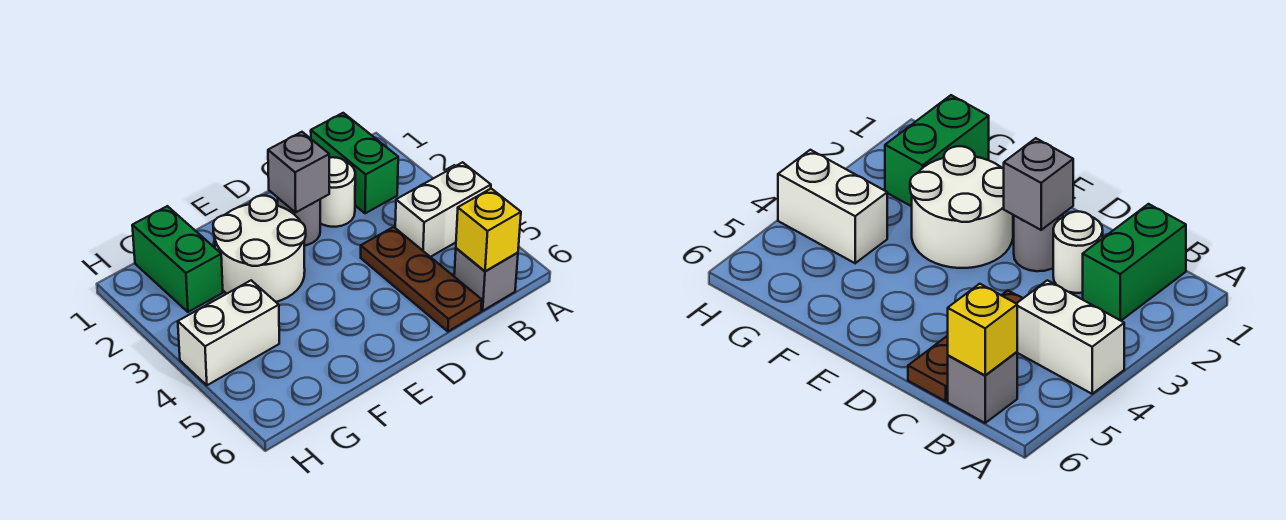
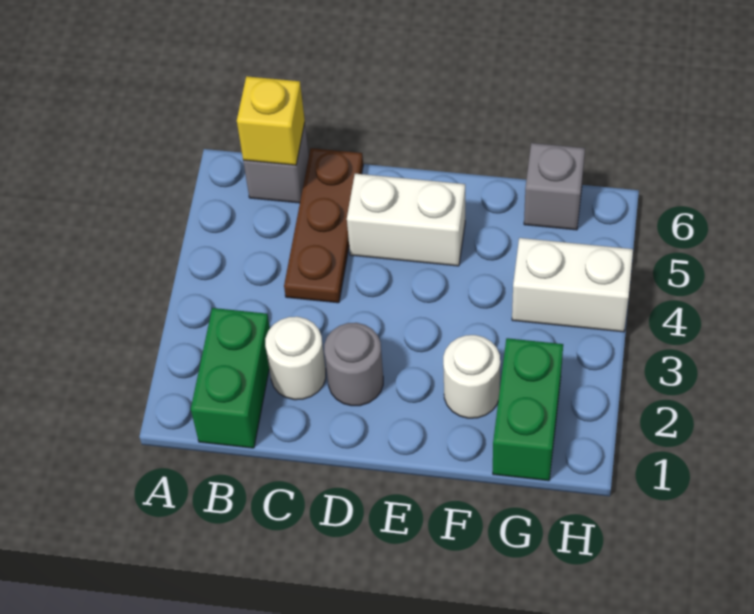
white 1x2 brick [395,162,491,257] -> white 1x2 brick moved to [347,174,465,266]
grey 1x1 brick [268,132,329,212] -> grey 1x1 brick moved to [524,143,585,230]
white 2x2 round brick [213,196,306,302] -> white 1x1 round brick [443,335,500,418]

